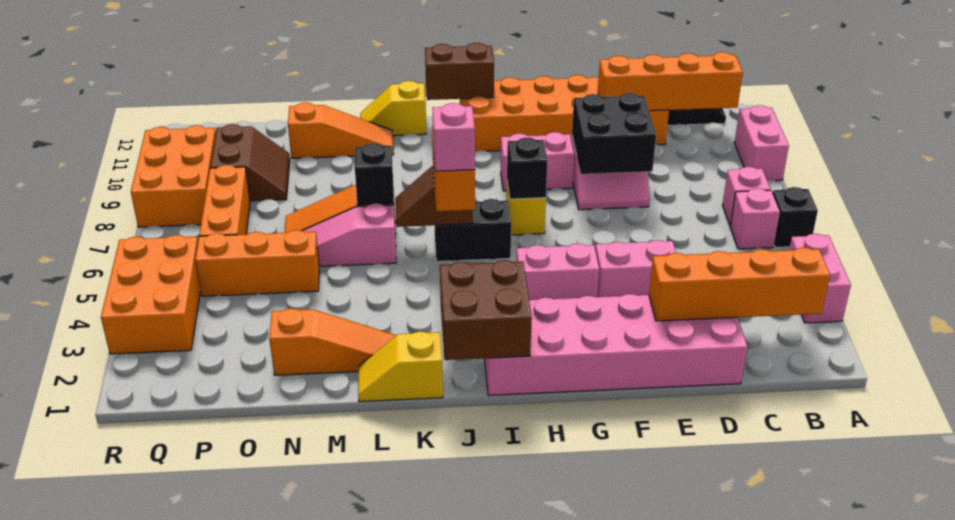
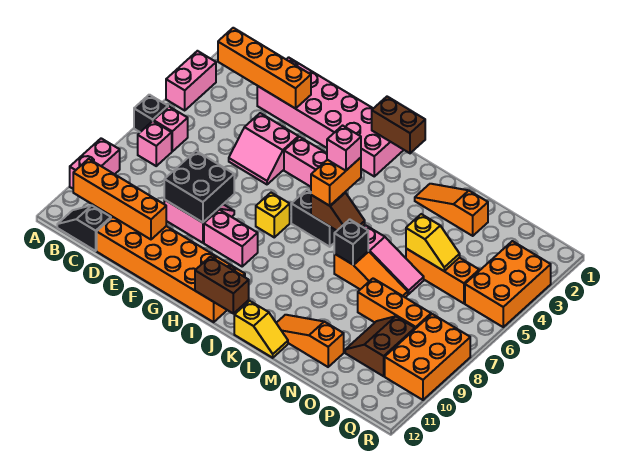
black 1x1 brick [507,138,547,199] -> none
brown 2x2 brick [440,260,532,360] -> brown 1x2 brick [372,97,425,153]
yellow 1x2 slope [358,332,443,402] -> yellow 1x2 slope moved to [406,214,460,271]
orange 1x3 brick [199,165,250,236] -> orange 1x3 brick turned to [358,278,431,329]

